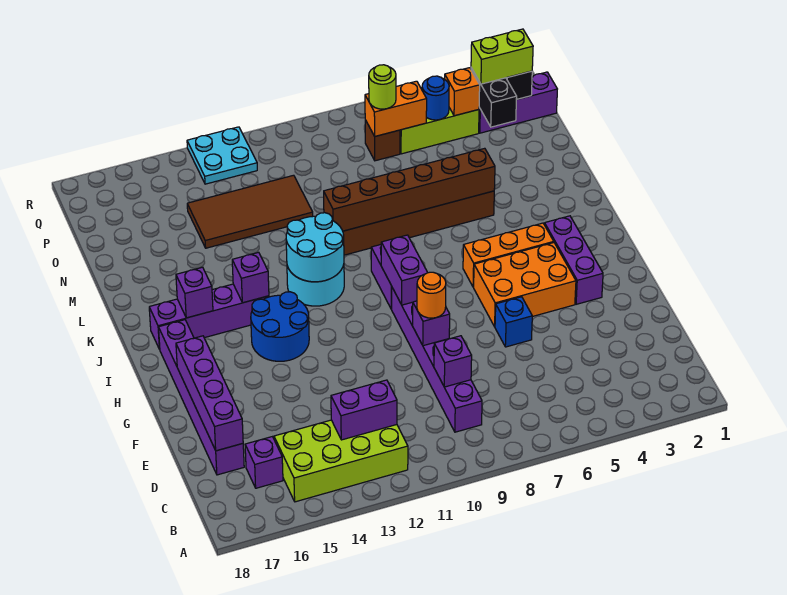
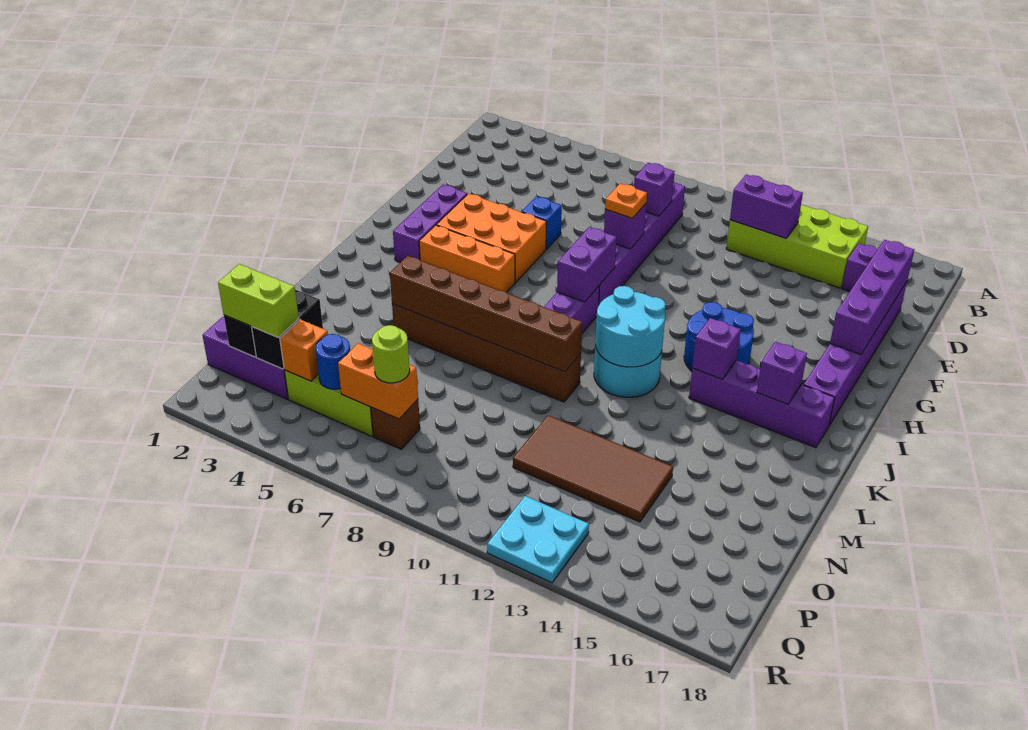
orange 1x1 round brick [417,272,446,318] -> orange 1x1 plate [605,184,647,218]

